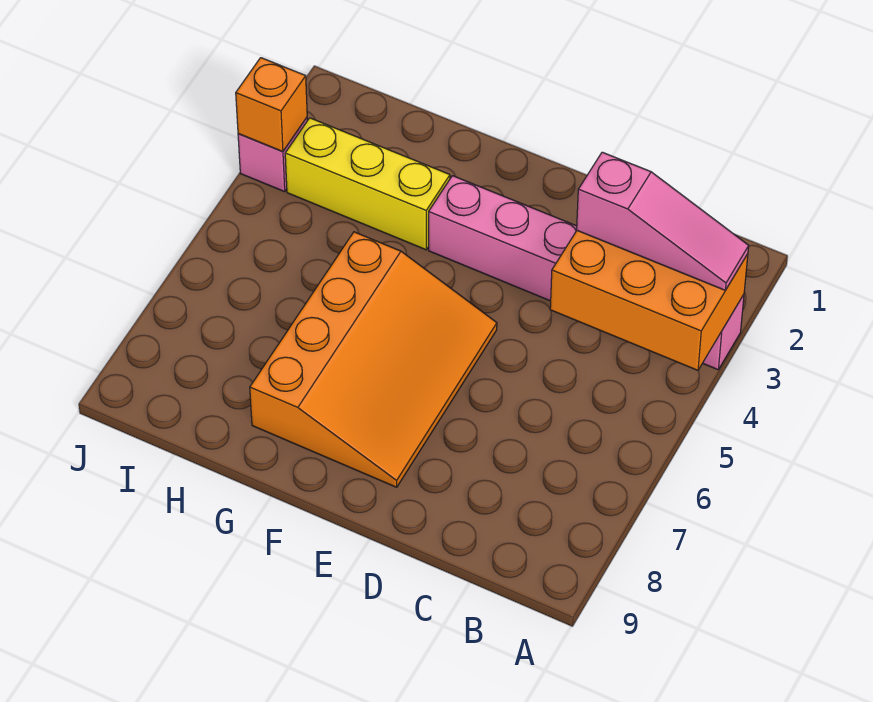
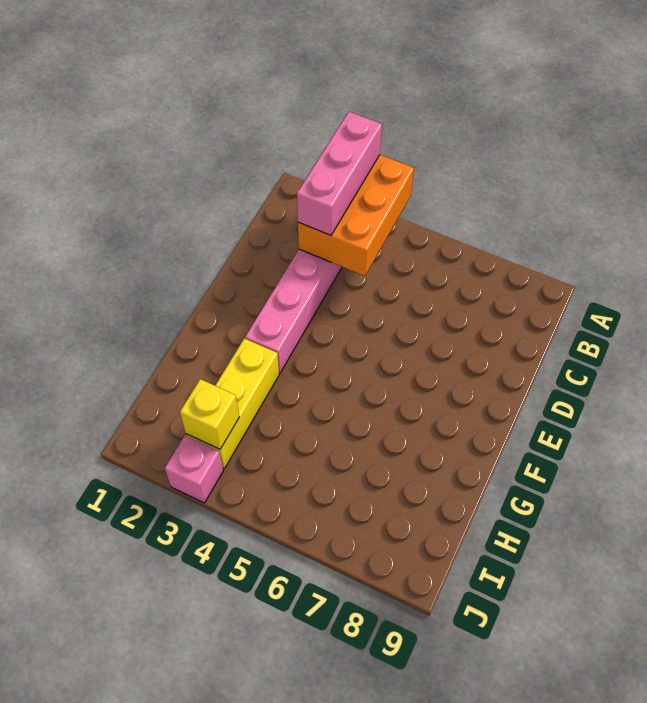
pink 1x3 slope [577,152,749,290] -> pink 1x3 brick [297,112,382,235]
orange 3x4 slope [250,232,497,487] -> none
none -> yellow 1x1 brick [180,379,239,449]
orange 1x1 brick [236,58,307,152] -> none

